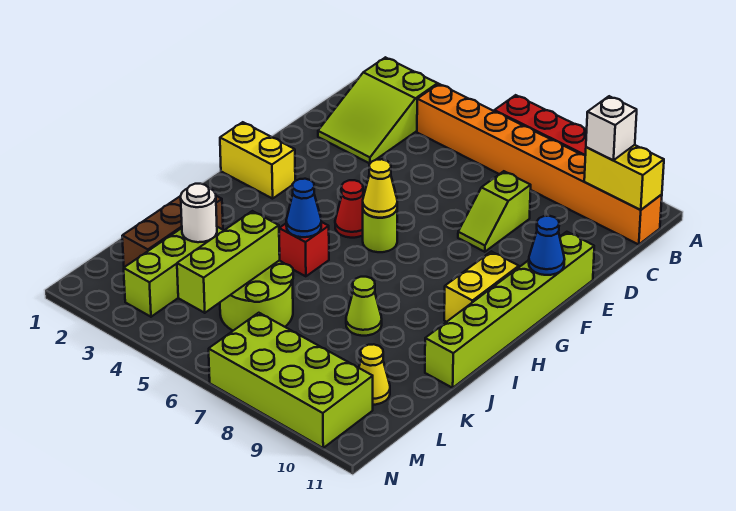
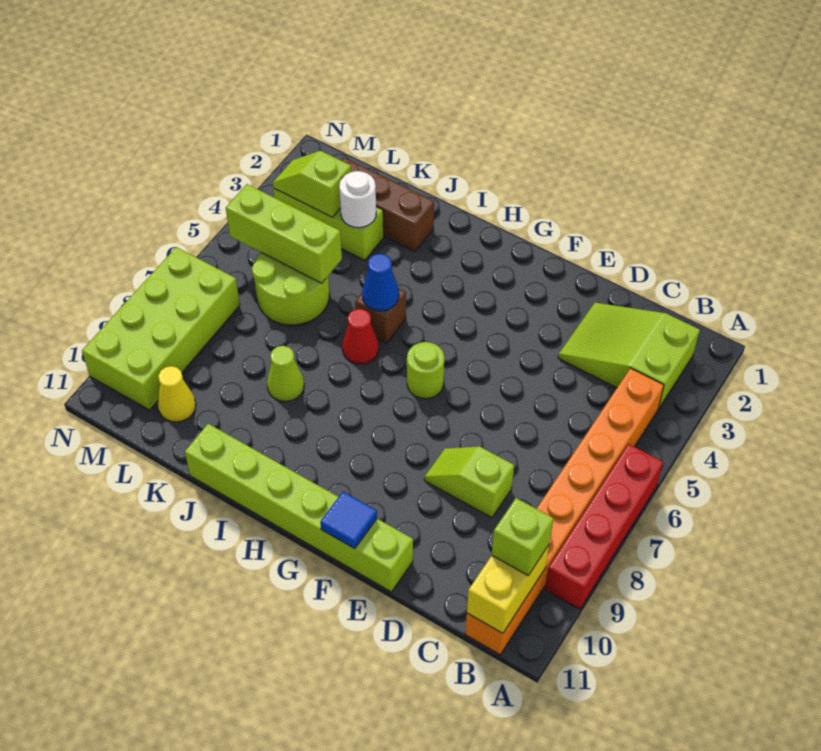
white 1x1 brick [586,96,637,160] -> lime 1x1 brick [492,498,553,575]
blue 1x1 cone [529,216,565,275] -> blue 1x1 tile [320,492,377,549]
yellow 1x2 brick [220,122,295,199] -> none
red 1x1 cone [335,180,363,238] -> red 1x1 cone moved to [342,309,379,364]
yellow 1x1 cone [363,159,397,218] -> none
yellow 1x2 brick [444,251,519,322] -> none
red 1x1 brick [279,222,329,276] -> brown 1x1 brick [355,288,406,343]
none -> lime 1x2 slope [273,151,351,217]

